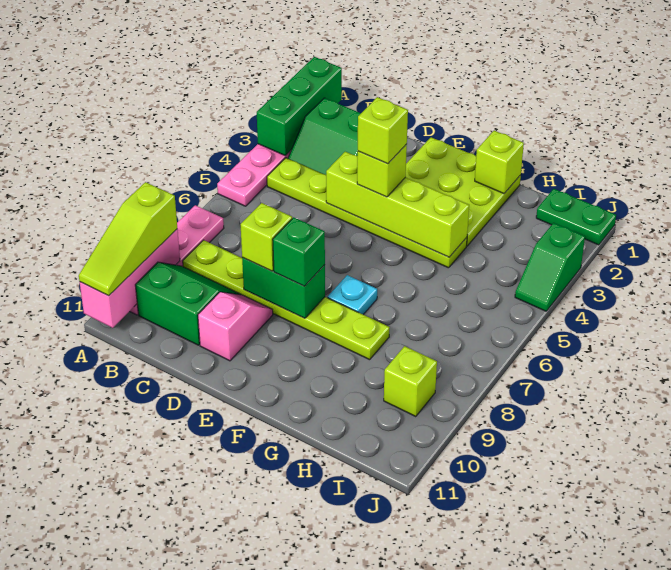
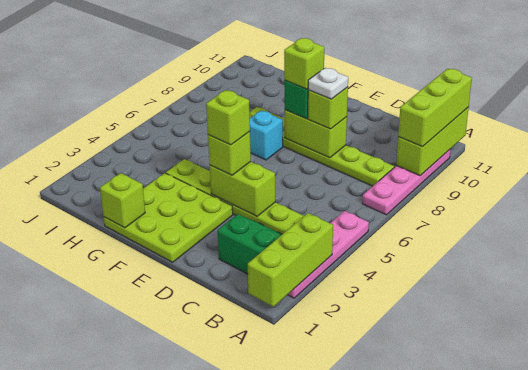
green 1x3 brick [257,57,342,156] -> lime 1x3 brick [248,213,333,307]
pink 1x3 brick [80,229,180,328] -> lime 1x3 brick [396,107,469,176]
lime 1x3 slope [79,182,177,296] -> lime 1x3 brick [398,69,472,147]
green 2x2 slope [135,262,241,345] -> none
lime 1x4 brick [326,152,469,257] -> lime 1x2 brick [209,162,275,216]
green 1x2 brick [242,257,325,318] -> lime 1x2 brick [285,110,347,158]
none -> white 1x1 plate [308,68,348,99]
pink 1x2 slope [198,292,273,361] -> none
cyan 1x1 plate [328,275,377,315] -> cyan 1x1 brick [250,110,283,160]
green 1x2 plate [536,189,616,245] -> none
lime 1x1 brick [384,346,437,417] -> lime 1x1 brick moved to [284,38,324,89]
green 1x2 slope [515,223,585,311] -> none

